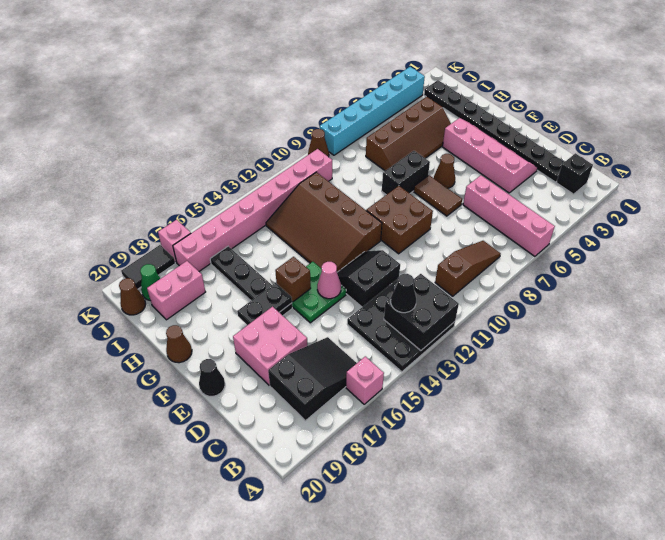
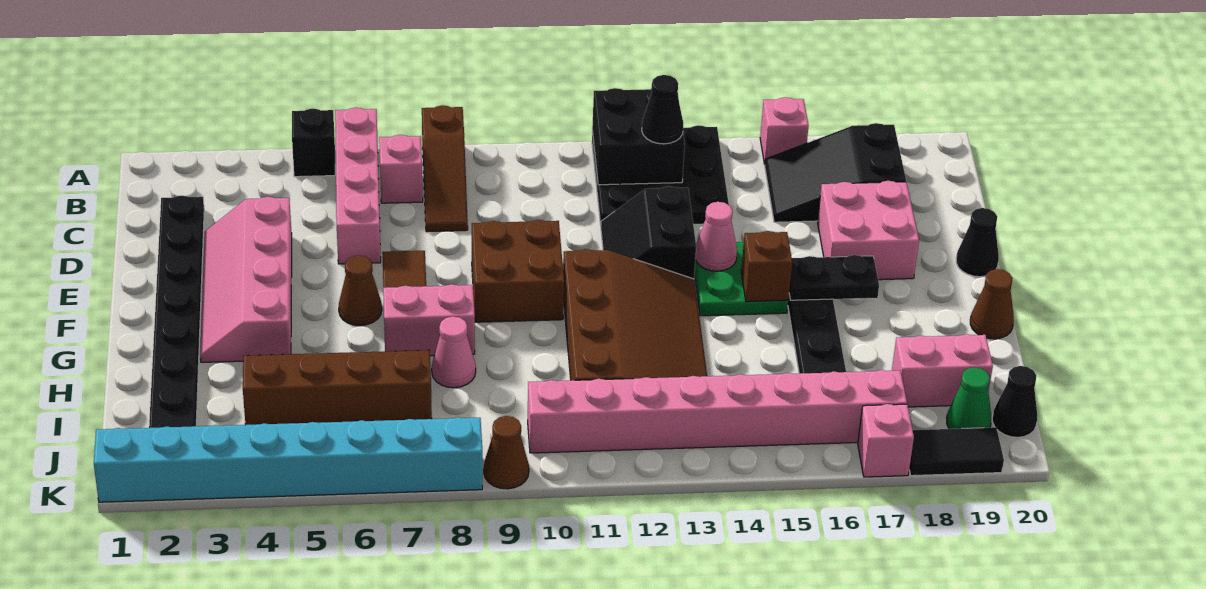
black 1x1 brick [556,153,593,194] -> black 1x1 brick moved to [292,109,335,177]
none -> pink 1x1 brick [379,135,423,203]
brown 1x3 slope [435,241,501,296] -> brown 1x3 slope turned to [422,105,468,232]
black 2x2 slope [337,250,400,307] -> black 2x2 slope turned to [601,186,696,279]
black 1x2 brick [382,151,430,195] -> pink 1x2 brick [383,284,475,356]
none -> pink 1x1 cone [432,316,476,388]
brown 1x1 cone [119,278,146,315] -> black 1x1 cone [992,366,1037,437]
cyan 1x6 brick [320,67,425,155] -> cyan 1x8 brick [94,417,482,502]

